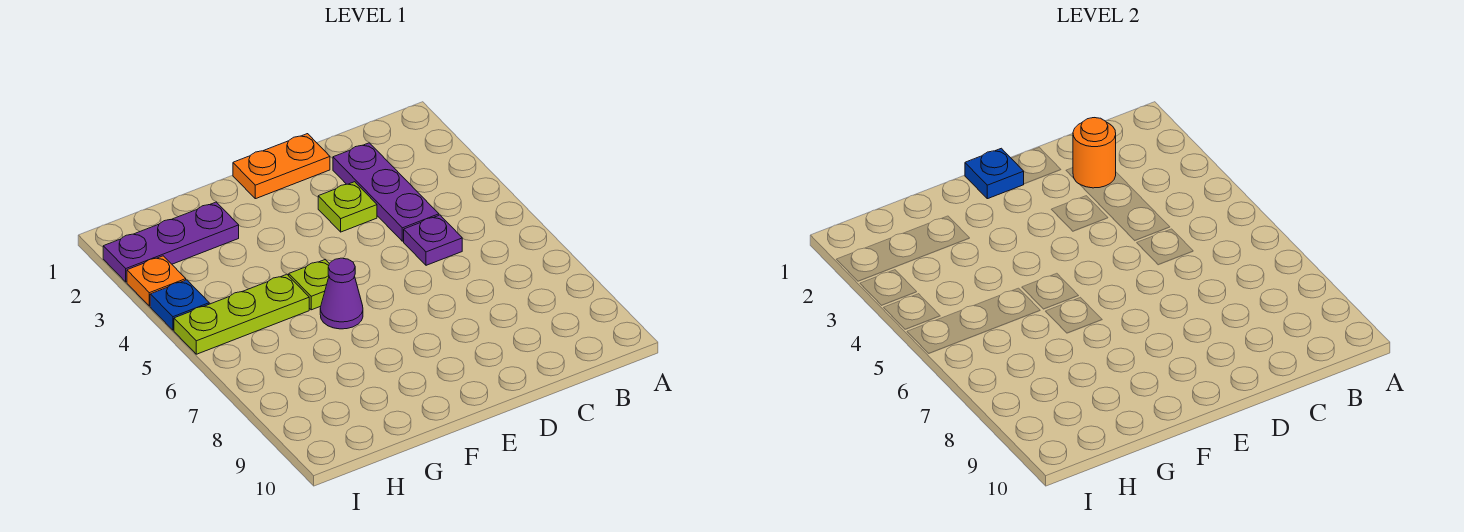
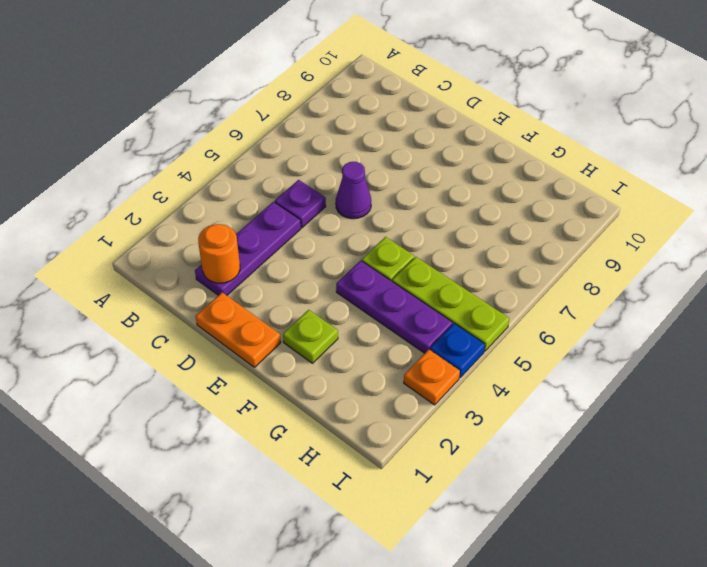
lime 1x1 plate [318,182,377,232] -> lime 1x1 plate moved to [283,310,338,363]
blue 1x1 plate [965,148,1024,199] -> none
purple 1x1 cone [320,258,363,329] -> purple 1x1 cone moved to [336,162,371,219]
purple 1x3 plate [103,202,239,282] -> purple 1x3 plate moved to [336,260,452,353]

